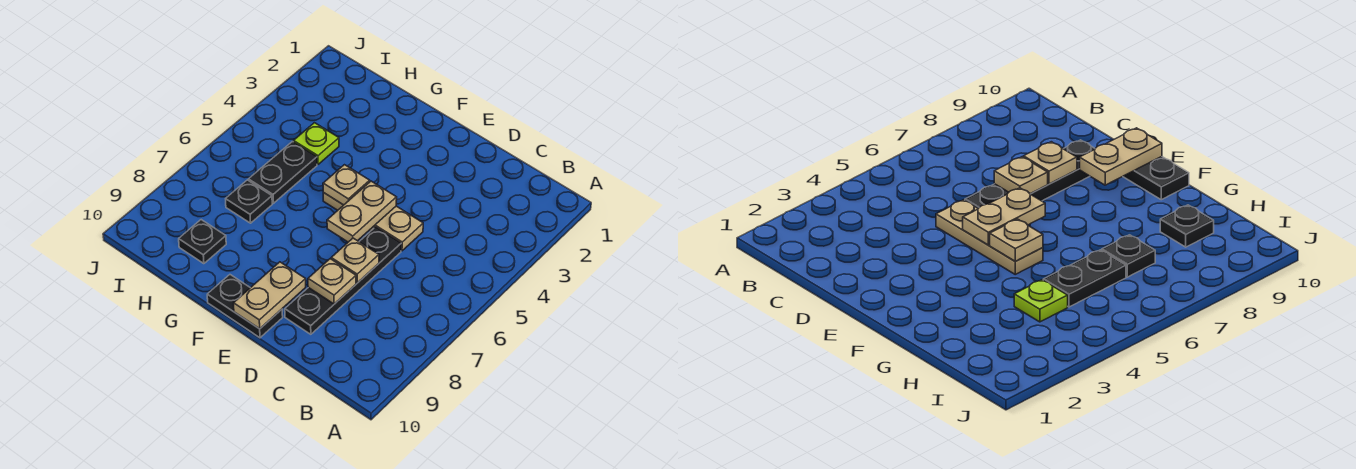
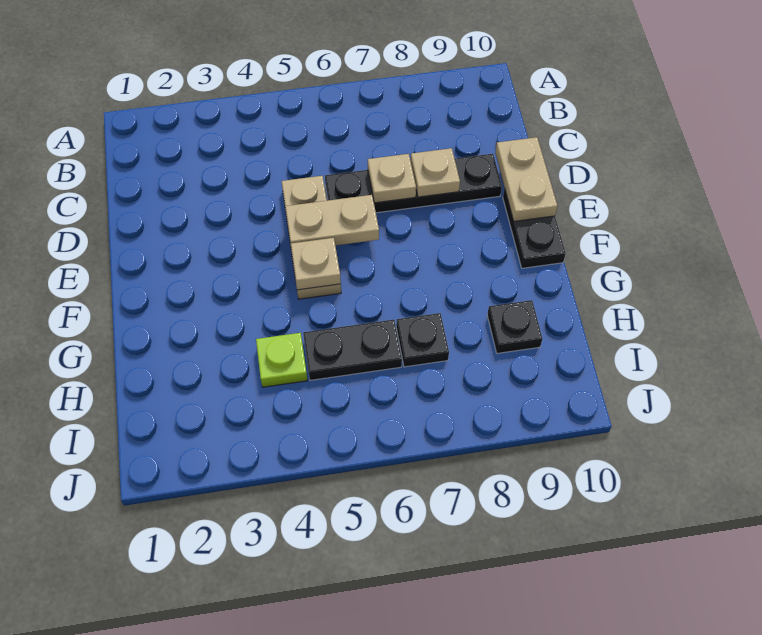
tan 1x2 plate [234,262,306,329] -> tan 1x2 plate turned to [495,137,557,221]

